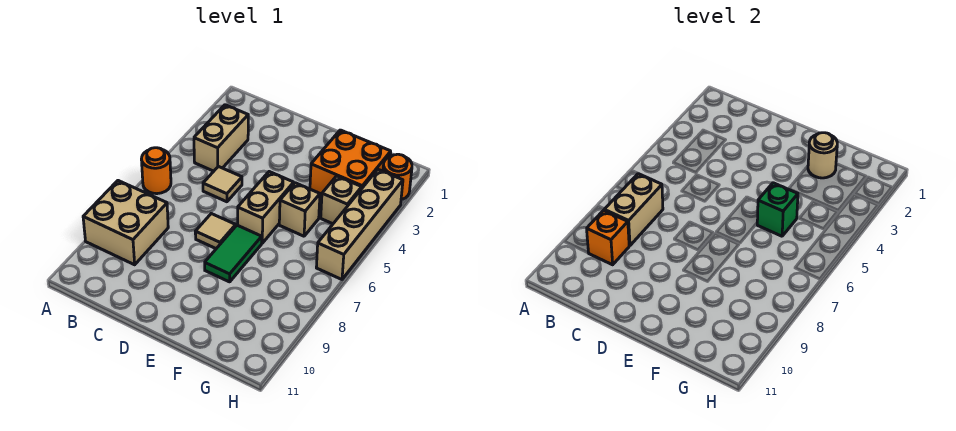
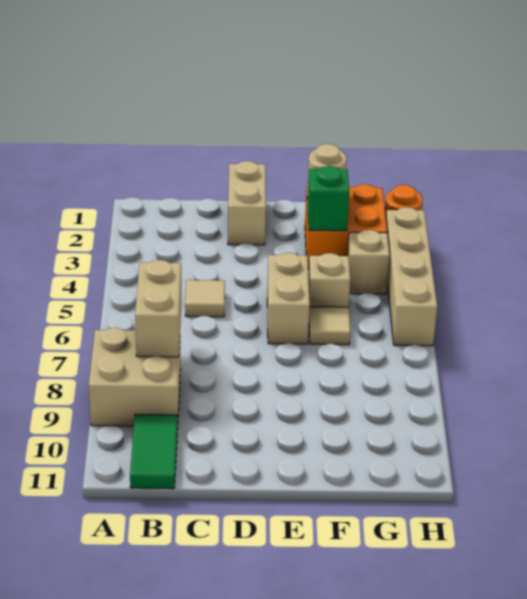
orange 1x1 round brick [141,148,171,194] -> none
tan 1x2 brick [194,105,248,171] -> tan 1x2 brick moved to [228,161,266,245]
orange 1x1 brick [587,210,629,265] -> none
tan 1x1 tile [195,214,236,249] -> tan 1x1 tile moved to [309,307,350,345]
green 1x2 tile [205,225,262,282] -> green 1x2 tile moved to [130,414,178,489]
green 1x1 brick [757,183,798,236] -> green 1x1 brick moved to [308,166,349,231]

